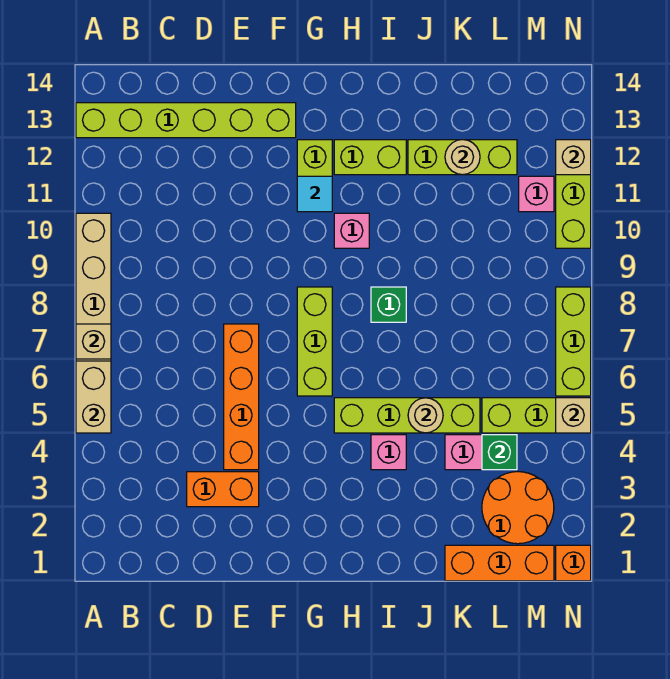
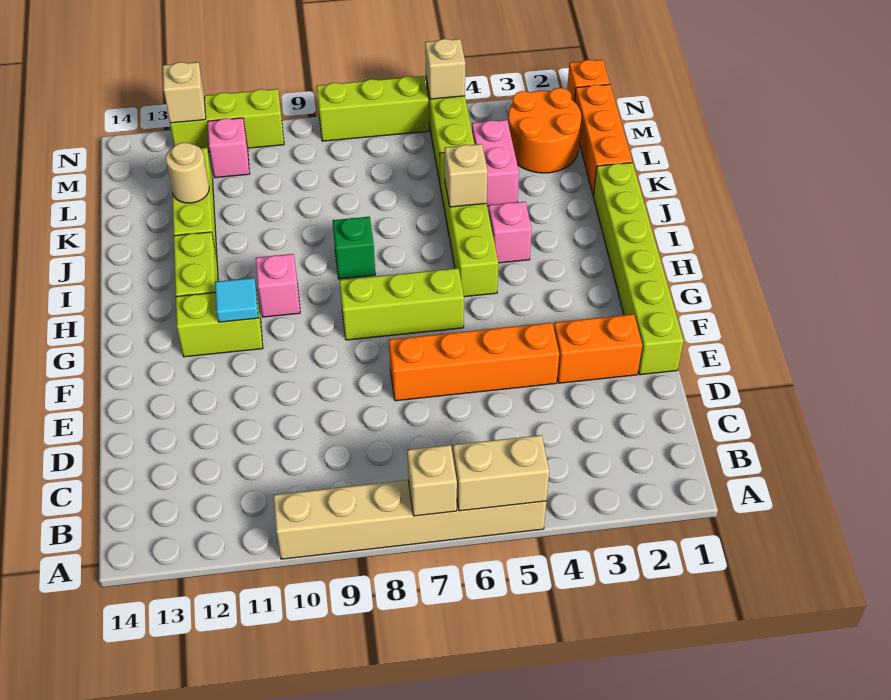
lime 1x6 brick [76,103,296,138] -> lime 1x6 brick moved to [593,163,683,375]
orange 1x2 brick [187,472,259,507] -> orange 1x2 brick turned to [554,314,642,383]
tan 1x1 round brick [408,398,443,433] -> tan 1x1 brick [445,144,488,207]
green 1x1 brick [482,435,517,470] -> none

